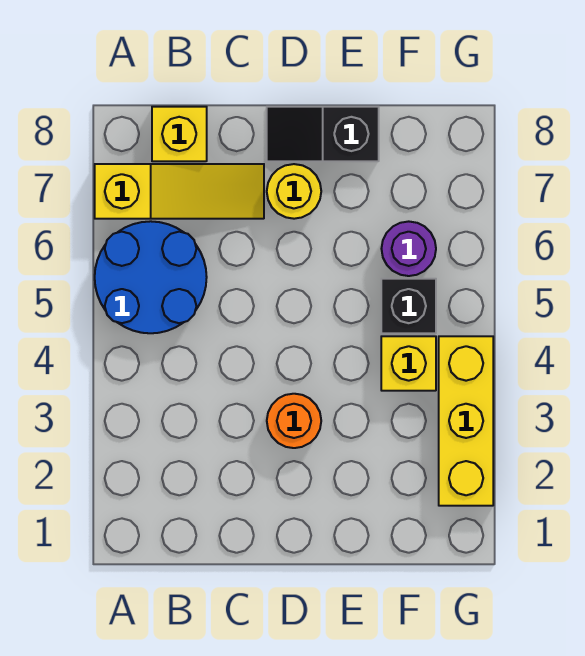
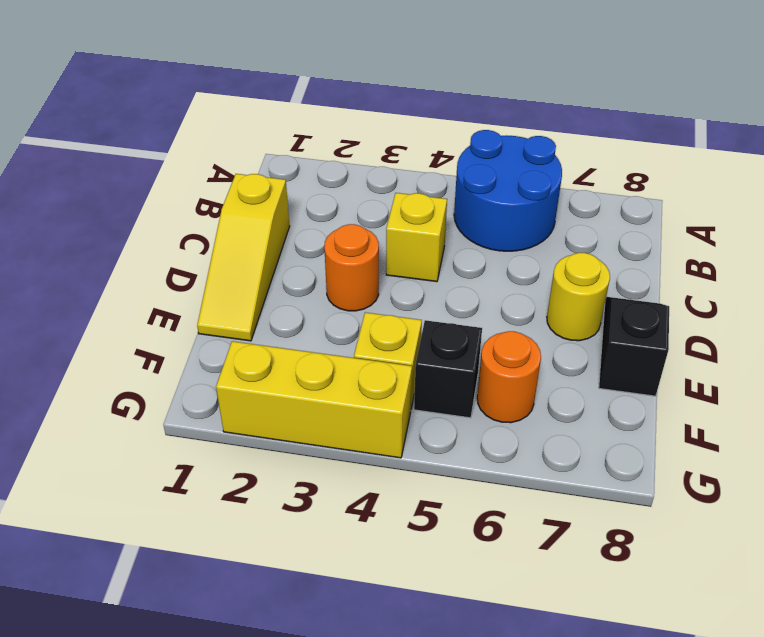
yellow 1x3 slope [95,164,264,219] -> yellow 1x3 slope moved to [197,174,290,341]
yellow 1x1 brick [152,107,207,161] -> yellow 1x1 brick moved to [386,193,447,282]
purple 1x1 round brick [381,221,436,276] -> orange 1x1 round brick [477,331,541,423]

